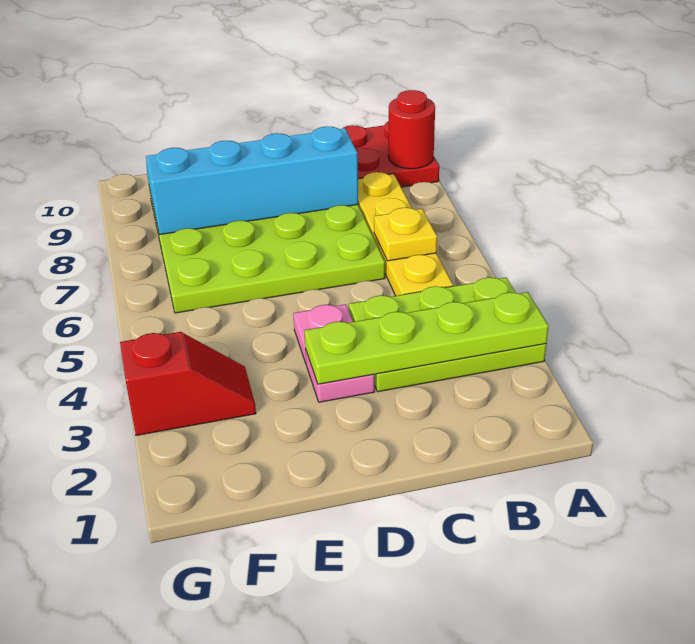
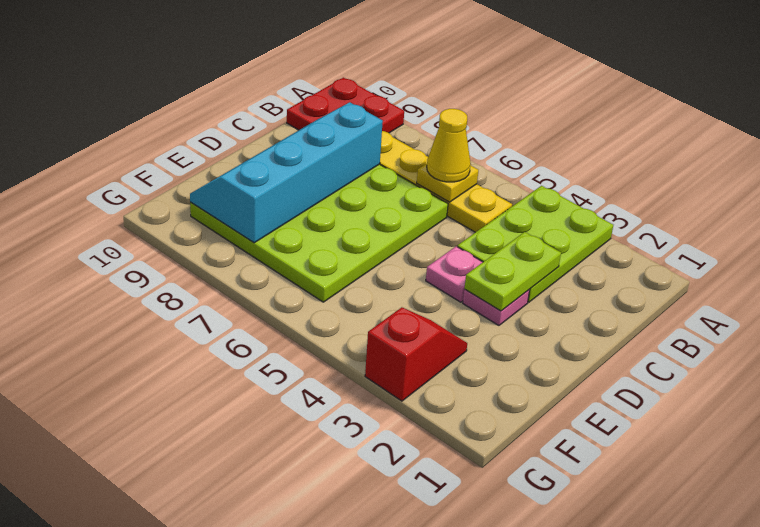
lime 1x4 plate [304,292,548,384] -> lime 1x2 plate [464,232,561,311]
red 1x1 round brick [388,90,435,169] -> none
none -> yellow 1x1 cone [427,109,471,182]

